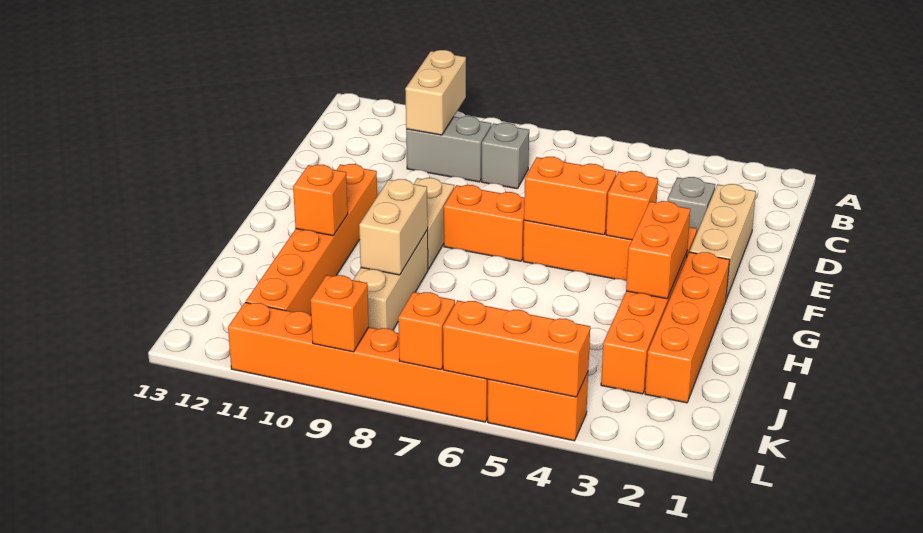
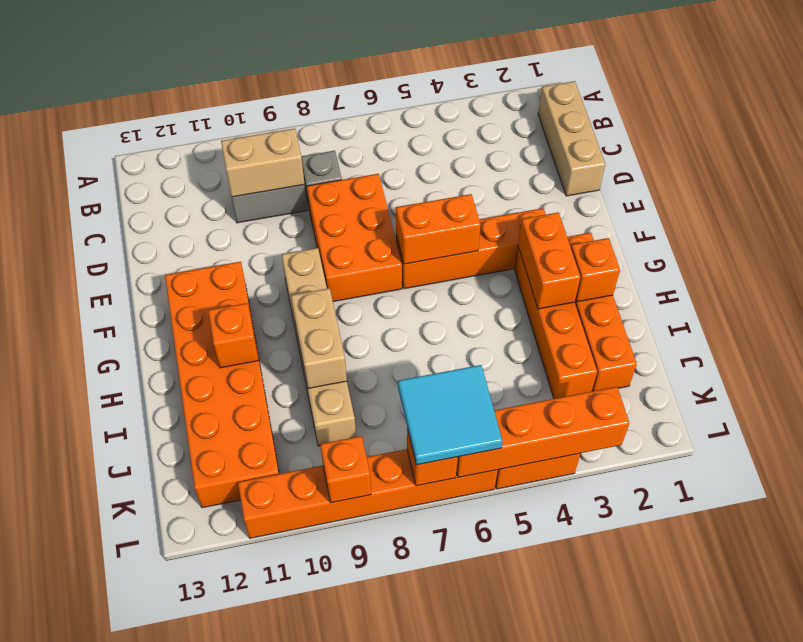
tan 1x2 brick [405,50,466,135] -> tan 1x2 brick turned to [221,129,304,197]
tan 1x3 brick [690,184,756,299] -> tan 1x3 brick moved to [538,81,605,196]
grey 1x1 brick [668,177,715,234] -> none
orange 1x1 brick [606,171,658,240] -> orange 1x1 brick moved to [571,238,620,302]
orange 1x2 brick [444,185,525,261] -> orange 2x3 brick [307,174,402,302]
orange 1x6 brick [246,164,377,315] -> orange 2x6 brick [165,262,279,508]
none -> cyan 2x2 tile [398,365,502,465]
orange 1x3 brick [443,300,590,397] -> orange 1x4 brick [456,387,629,477]

